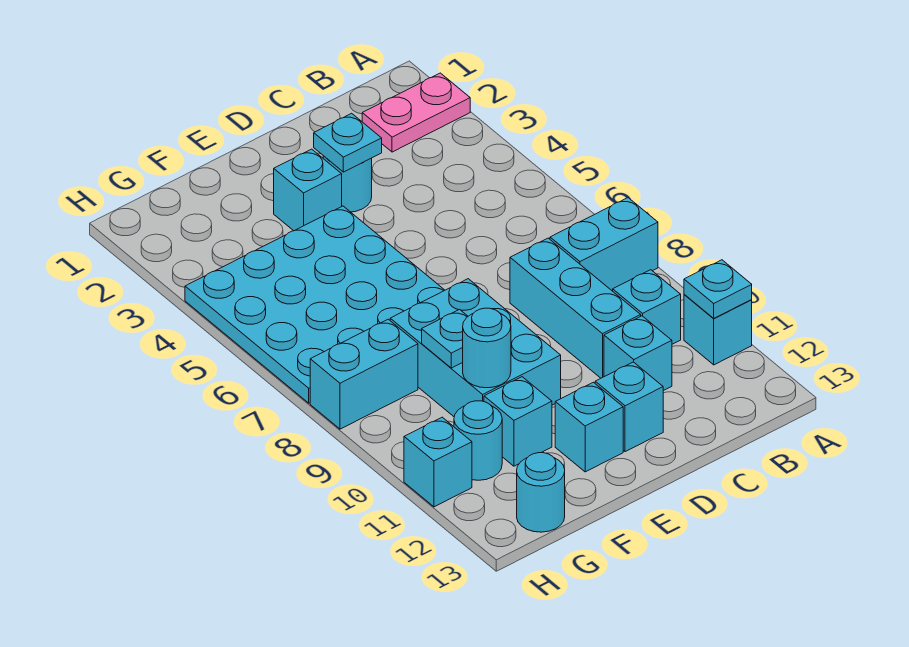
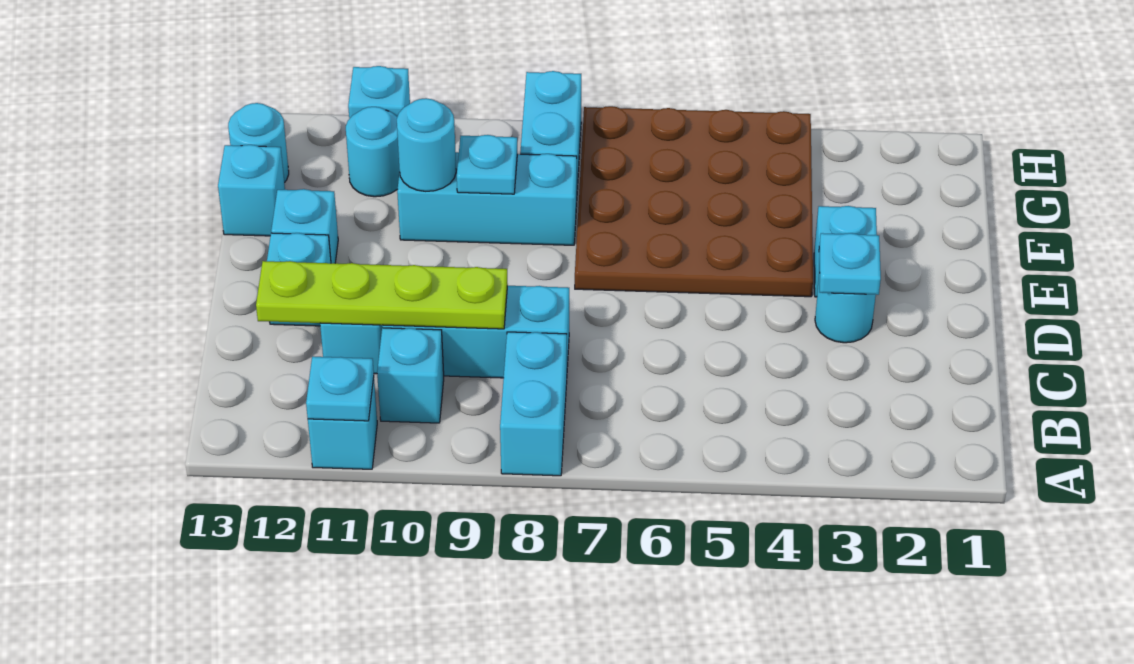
pink 1x2 plate [362,73,470,152] -> none
none -> lime 1x4 plate [256,261,508,329]
cyan 4x4 plate [185,206,445,403] -> brown 4x4 plate [575,106,813,297]
cyan 2x3 brick [390,279,561,416] -> cyan 1x3 brick [397,152,577,245]
cyan 1x1 brick [484,377,552,466] -> cyan 1x1 brick moved to [218,145,285,236]

